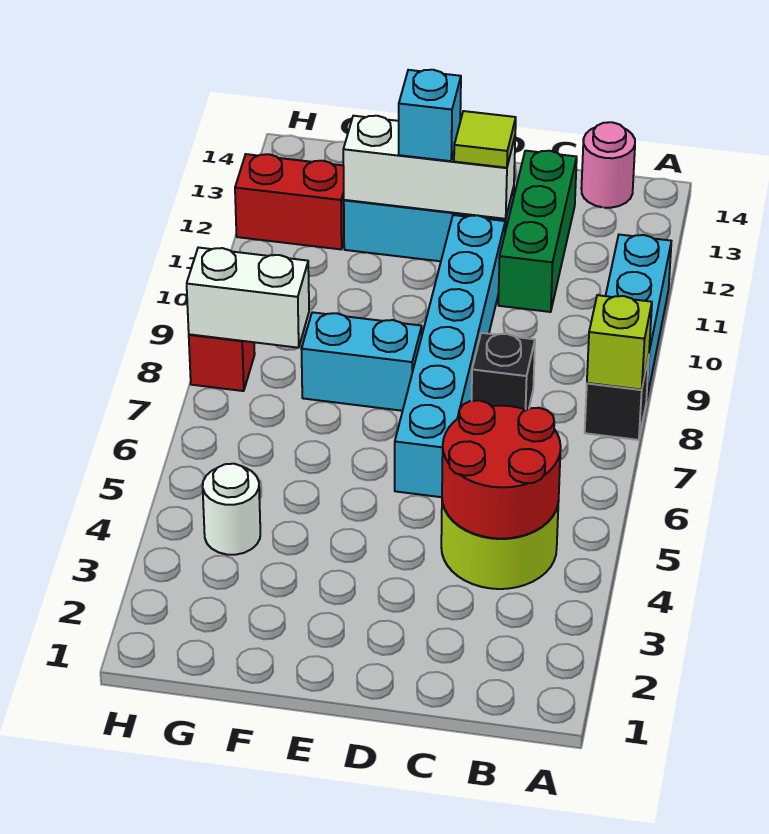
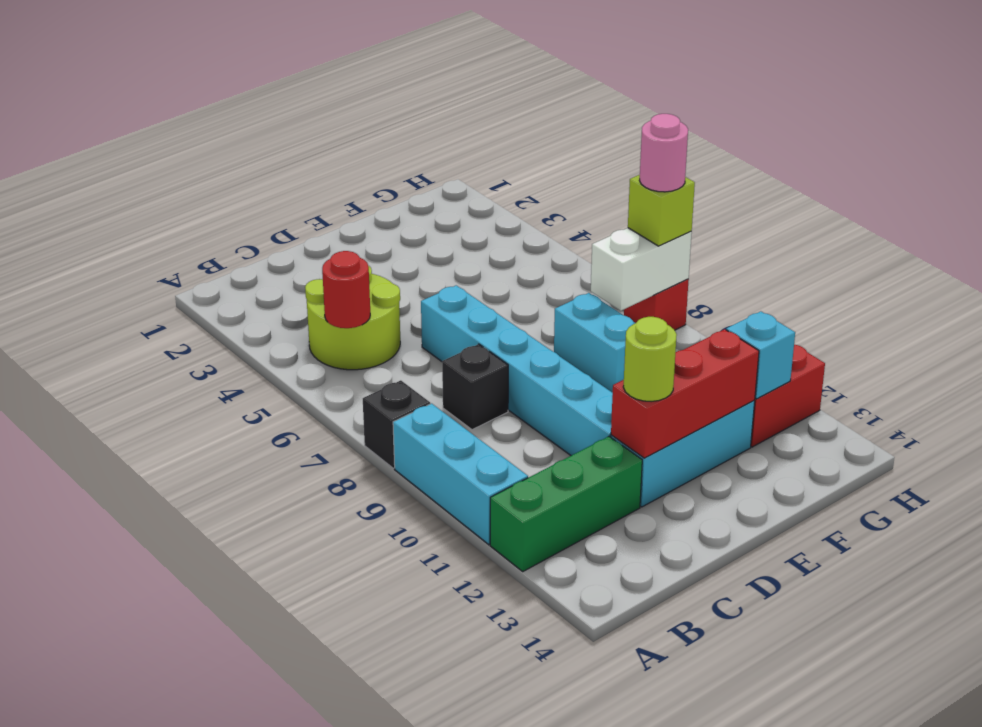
lime 1x1 brick [587,295,652,390] -> lime 1x1 brick moved to [628,175,695,246]
red 2x2 round brick [442,400,561,539] -> red 1x1 round brick [322,251,370,328]
pink 1x1 round brick [581,122,635,208] -> pink 1x1 round brick moved to [640,114,688,192]
green 1x3 brick [498,151,577,312] -> green 1x3 brick turned to [490,436,642,571]
white 1x3 brick [343,116,515,219] -> red 1x3 brick [611,329,759,458]
lime 1x1 tile [454,111,516,168] -> lime 1x1 round brick [623,317,677,402]
cyan 1x2 brick [302,312,422,411] -> cyan 1x2 brick turned to [554,293,635,393]
cyan 1x1 brick [399,70,461,161] -> cyan 1x1 brick moved to [726,311,795,399]
white 1x1 round brick [203,464,260,555] -> none

